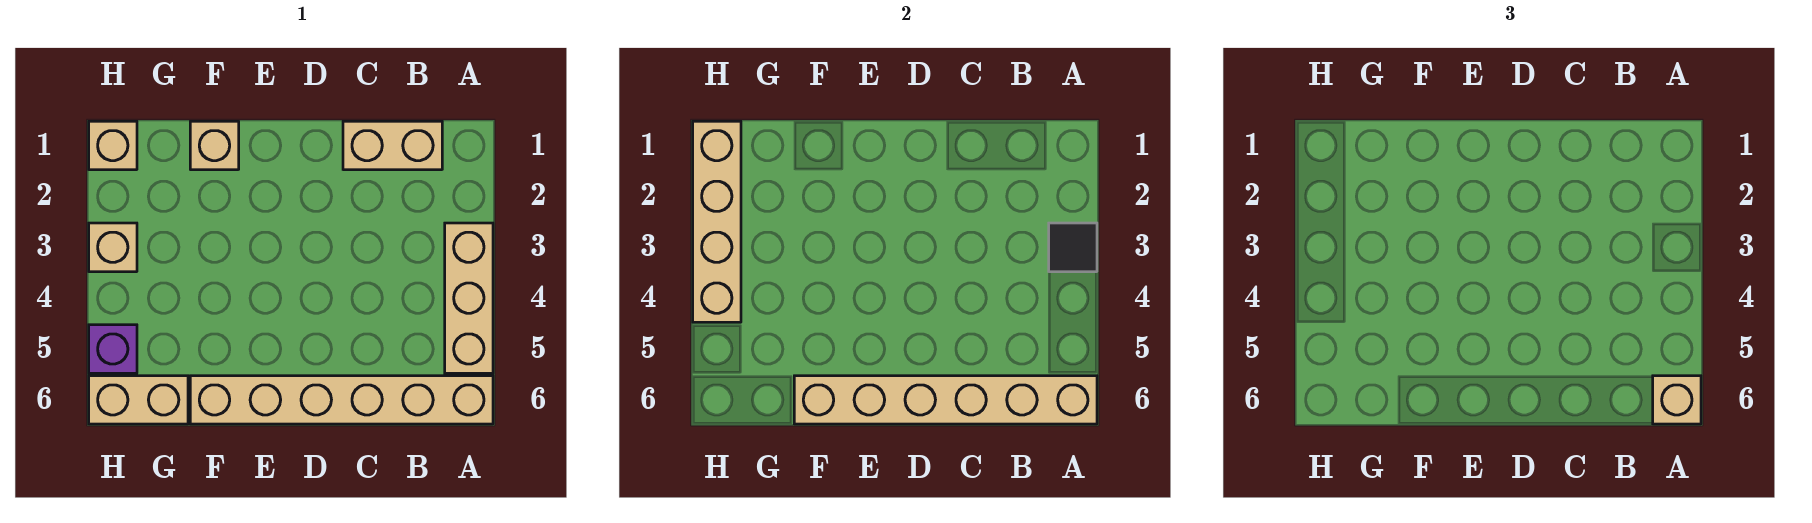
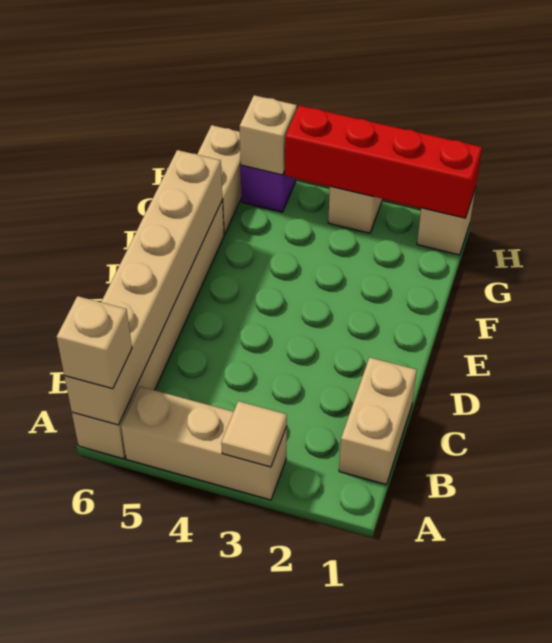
black 1x1 tile [1049,223,1097,272] -> tan 1x1 tile [221,401,287,467]
tan 1x1 brick [190,121,239,170] -> tan 1x1 brick moved to [240,95,297,175]
tan 1x4 brick [693,121,741,322] -> red 1x4 brick [285,106,482,218]

